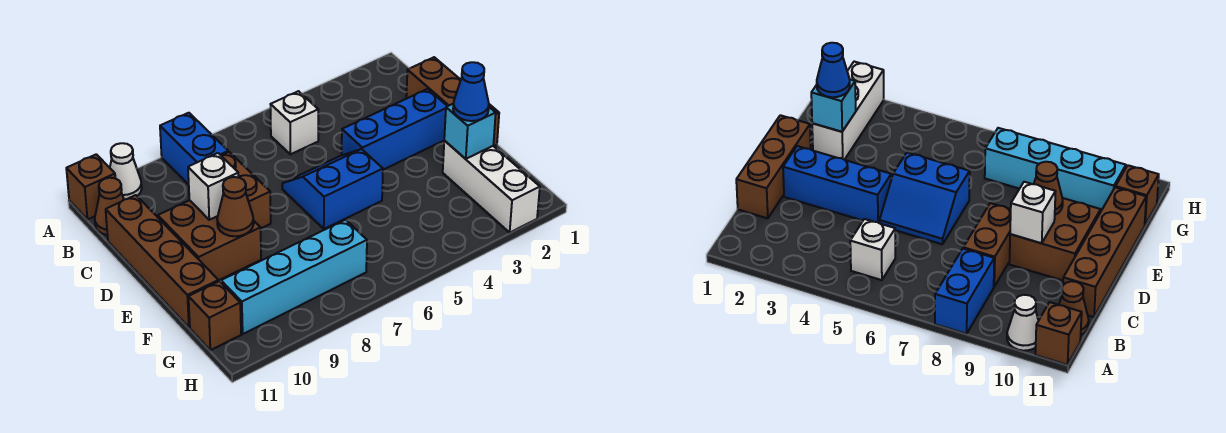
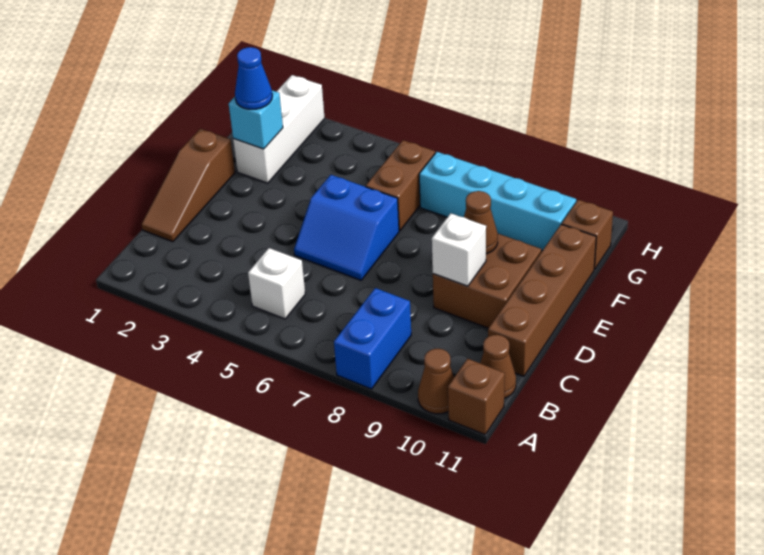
white 1x1 cone [110,143,142,200] -> brown 1x1 cone [418,349,454,414]
brown 1x3 brick [406,57,499,146] -> brown 1x3 slope [141,129,235,242]
brown 1x2 brick [221,152,271,228] -> brown 1x2 brick moved to [366,140,435,231]
blue 1x3 brick [342,89,447,170] -> none

